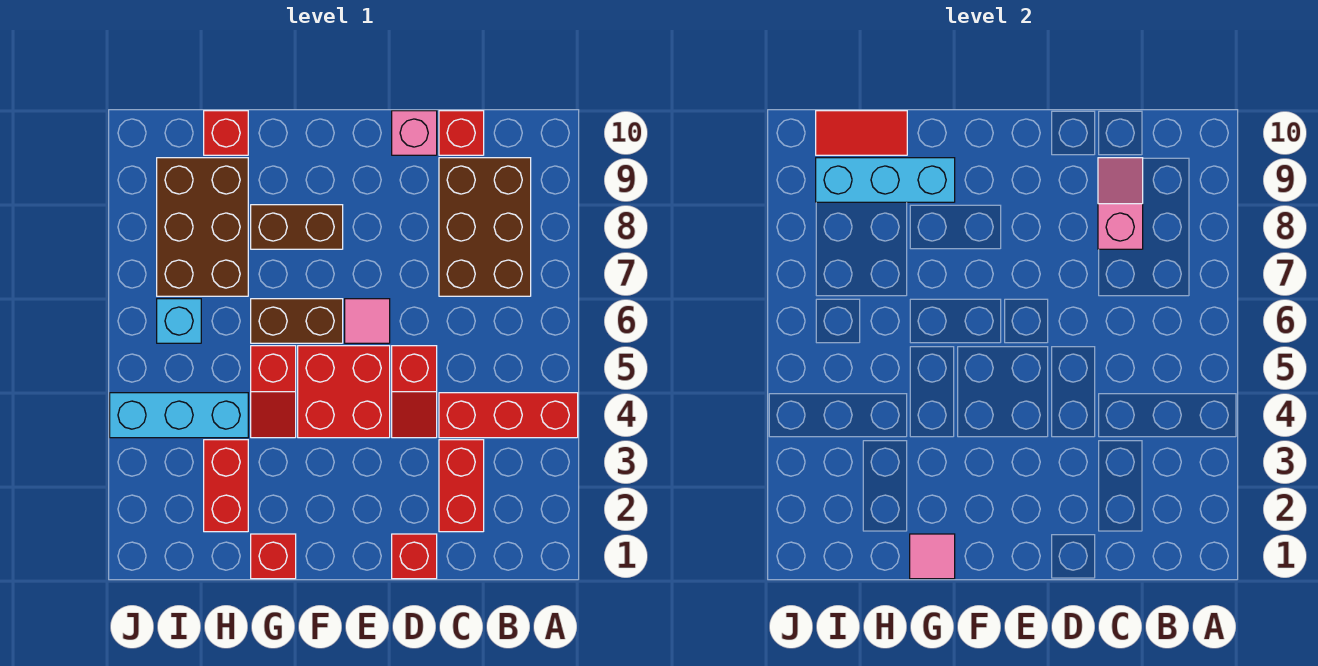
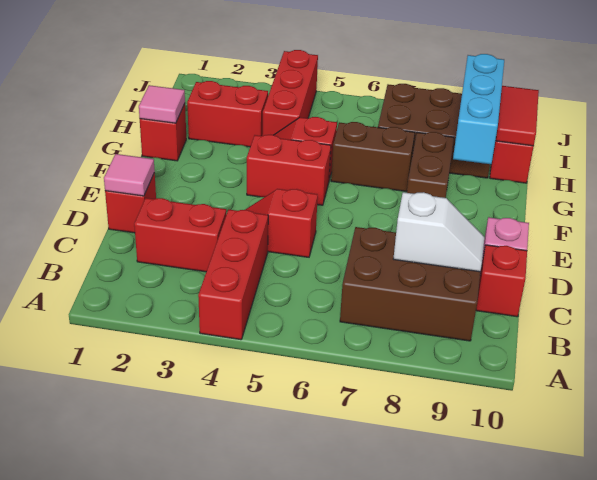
pink 1x2 slope [1098,158,1143,249] -> white 1x2 slope [393,192,484,272]
red 2x2 brick [298,346,390,438] -> red 1x2 brick [247,135,331,205]
pink 1x1 tile [345,299,390,343] -> pink 1x1 tile moved to [104,154,155,196]
brown 1x2 brick [251,299,343,343] -> brown 1x2 brick turned to [331,122,415,192]
cyan 1x3 brick [110,393,248,438] -> red 1x3 brick [262,50,318,136]
cyan 1x1 brick [157,299,201,343] -> none

